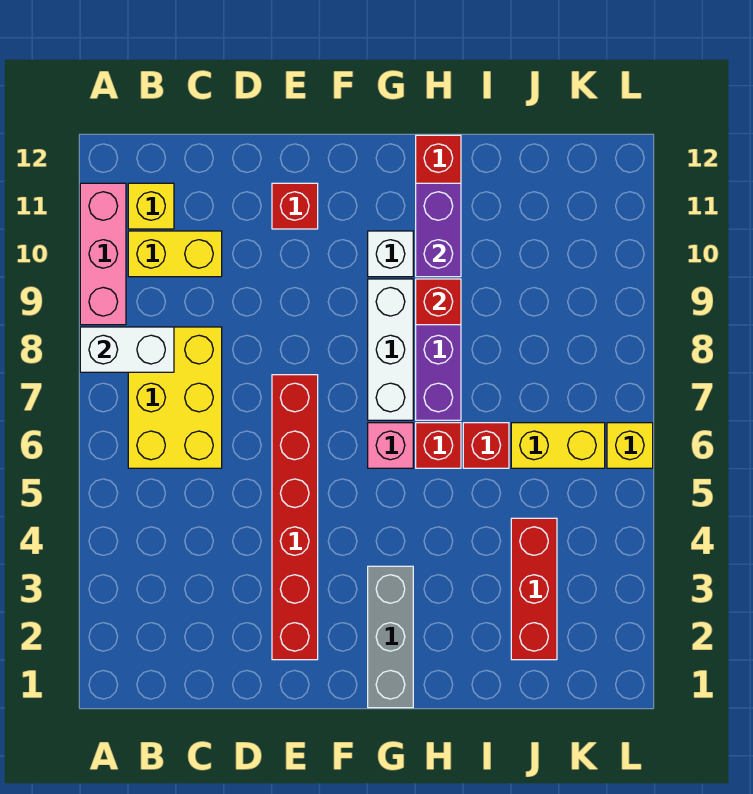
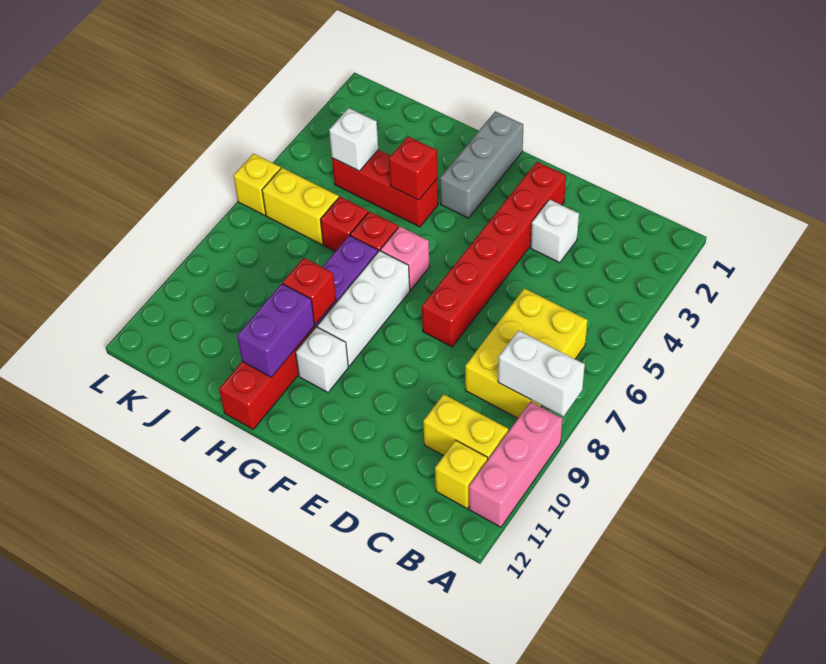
none -> white 1x1 brick [531,200,579,263]
red 1x1 brick [272,183,318,229] -> red 1x1 brick moved to [389,136,438,200]
red 1x3 brick [511,518,557,660] -> red 1x3 brick turned to [332,150,438,227]
none -> white 1x1 brick [329,108,378,171]

